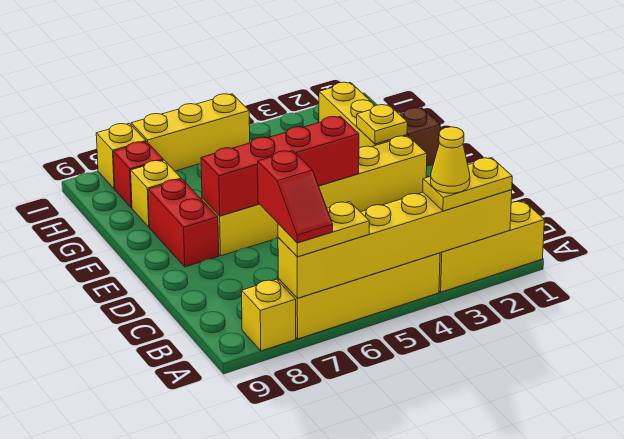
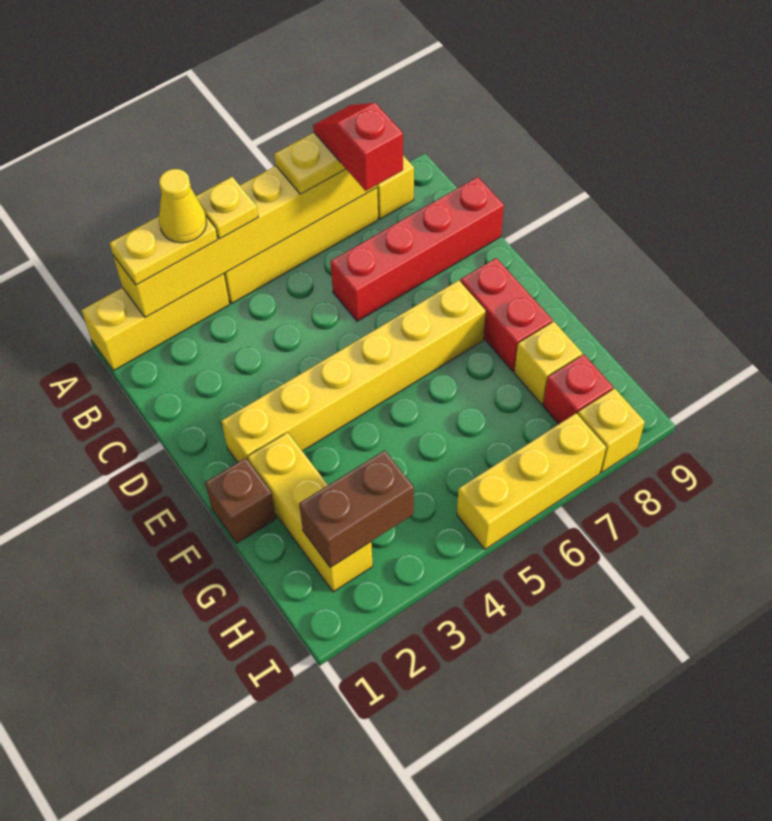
red 1x4 brick [201,116,359,216] -> red 1x4 brick moved to [331,177,504,321]
yellow 1x1 plate [357,105,407,144] -> yellow 1x1 plate moved to [196,177,258,239]
none -> brown 1x2 brick [299,450,414,567]

